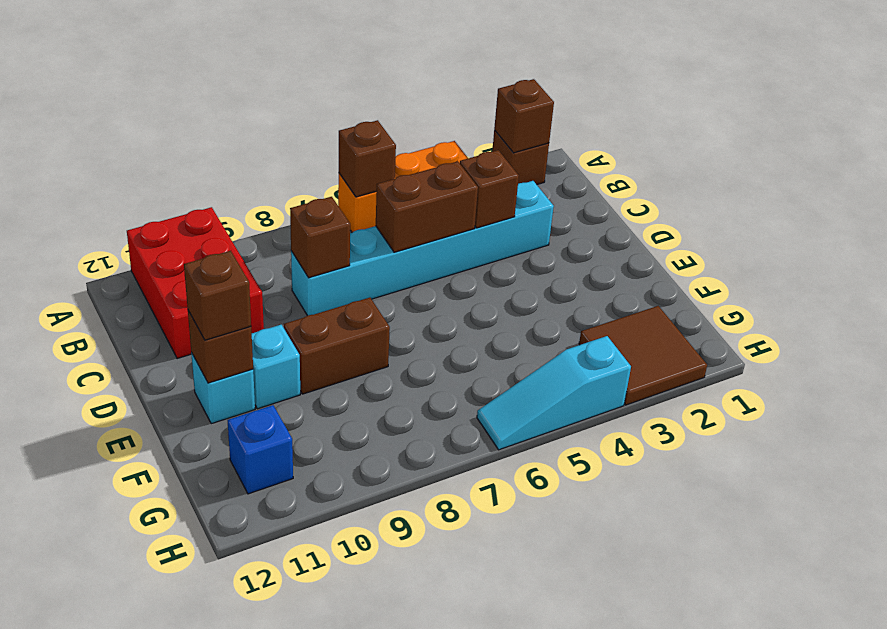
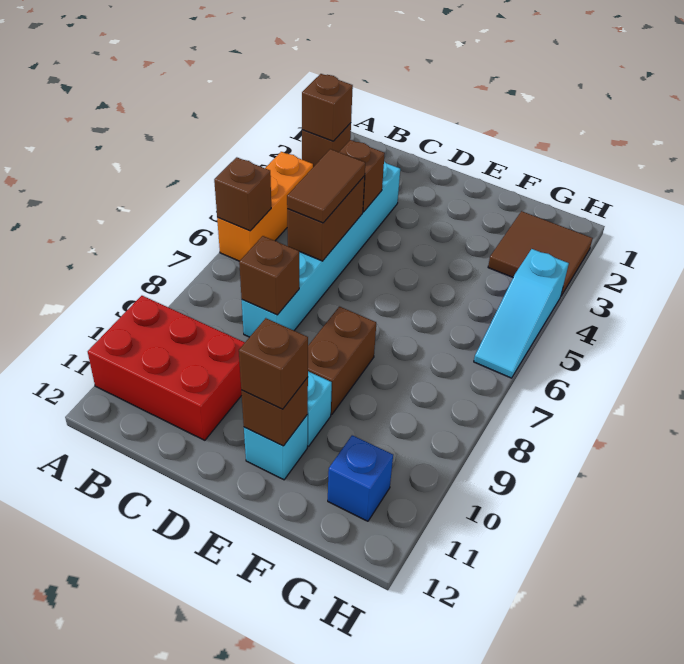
none -> brown 1x2 tile [287,149,365,223]

